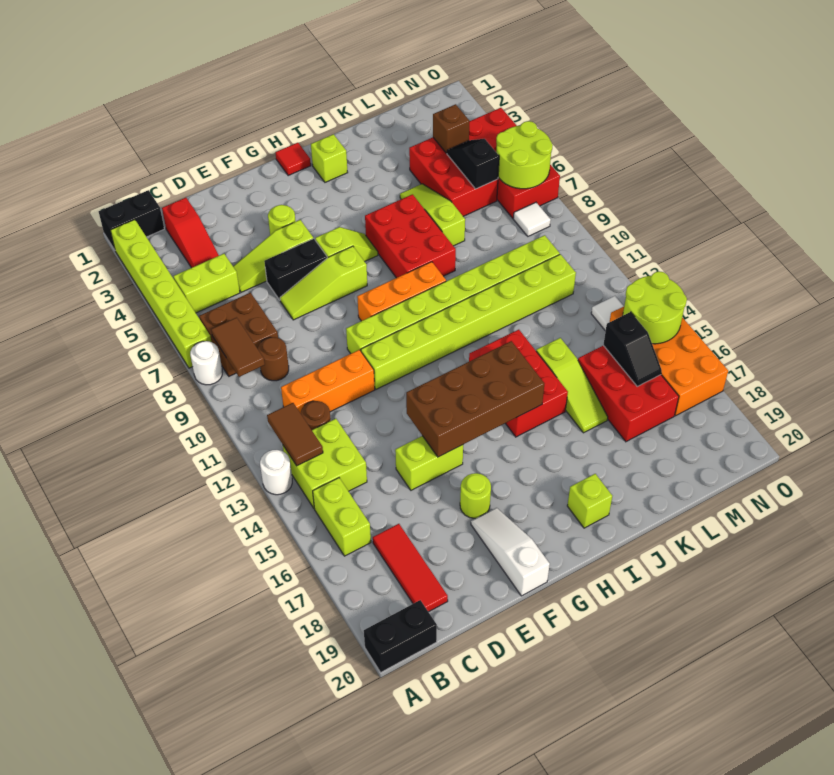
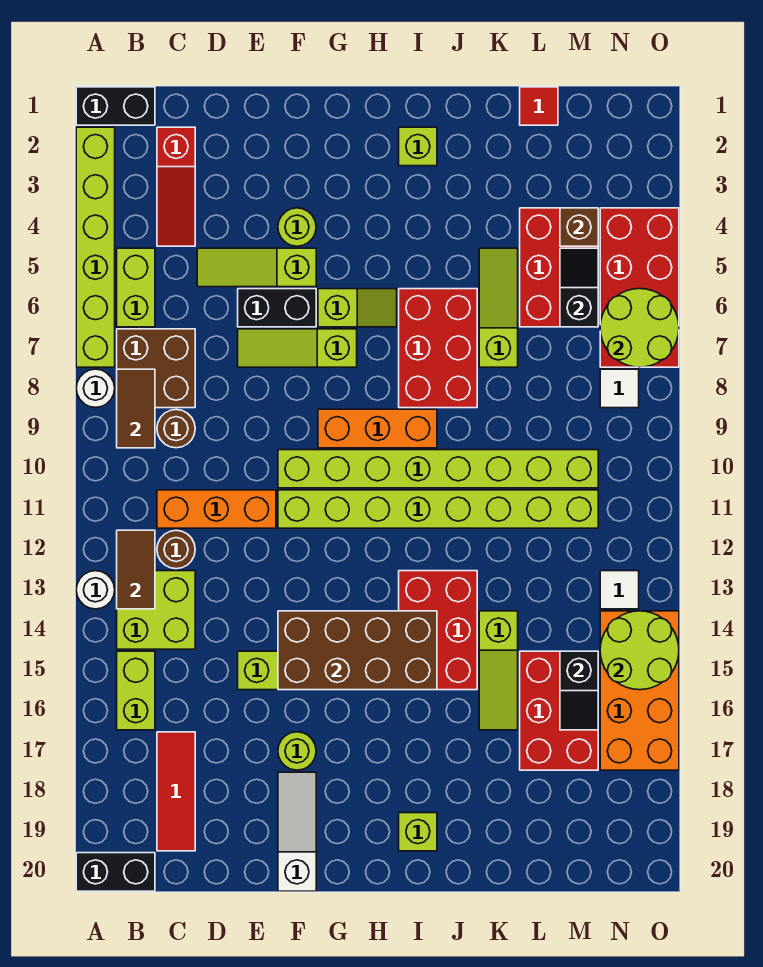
lime 1x2 brick [173,254,240,313] -> lime 1x2 brick turned to [117,248,155,327]
red 1x1 tile [275,143,311,176] -> red 1x1 tile moved to [520,87,558,125]

